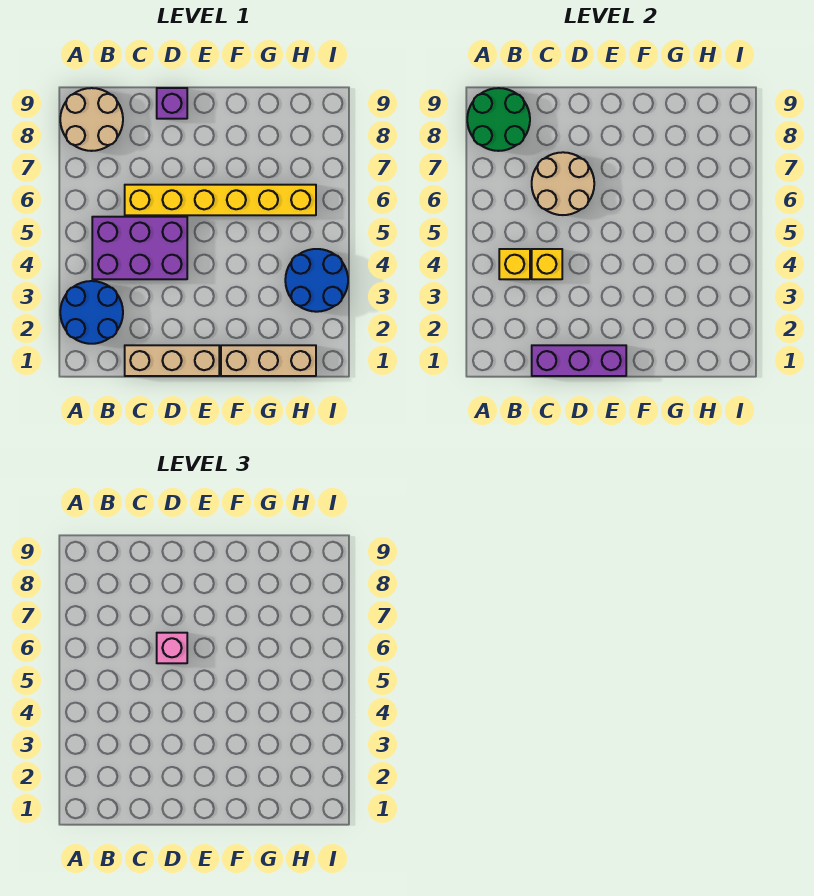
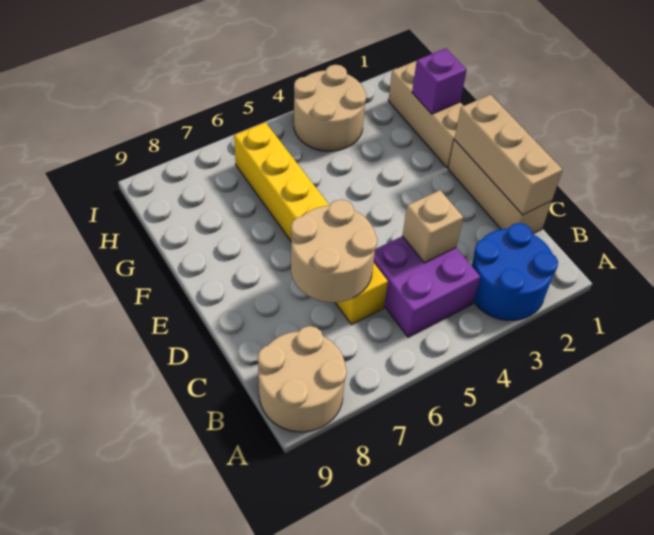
green 2x2 round brick [467,88,530,151] -> none
purple 2x3 brick [92,217,187,279] -> purple 2x2 brick [374,236,480,337]
yellow 1x1 brick [499,249,530,279] -> none
purple 1x3 brick [532,345,626,376] -> tan 1x3 brick [454,95,562,215]
yellow 1x1 brick [532,249,562,279] -> tan 1x1 brick [402,190,463,263]
pink 1x1 brick [157,633,187,663] -> none
purple 1x1 brick [157,88,187,119] -> purple 1x1 brick moved to [412,48,467,114]
blue 2x2 round brick [285,249,348,312] -> tan 2x2 round brick [294,65,366,151]

